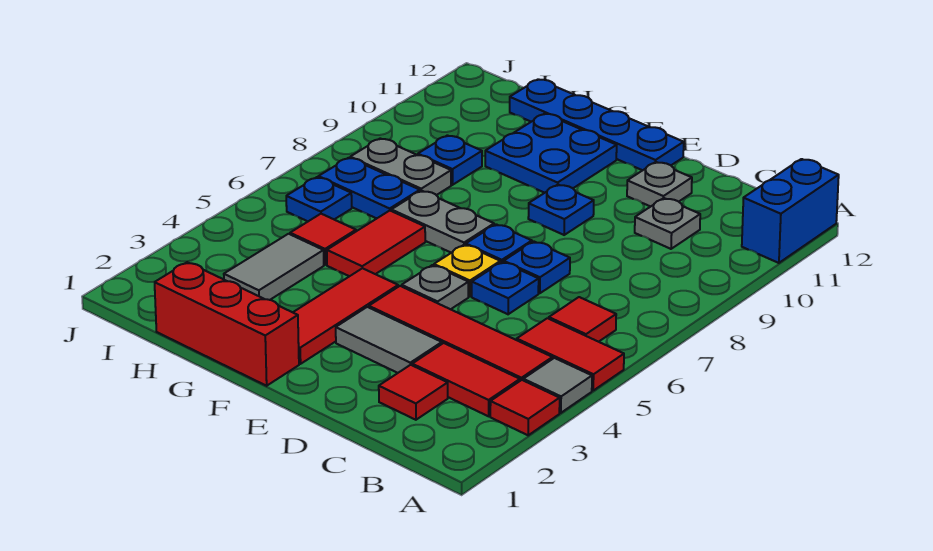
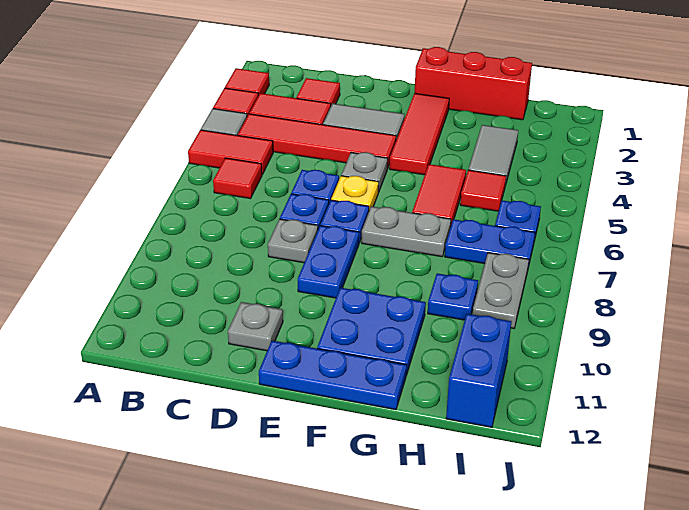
none -> red 1x1 tile [225,68,269,95]
blue 1x2 brick [742,159,839,263] -> blue 1x2 brick moved to [446,314,511,427]
grey 1x1 plate [635,198,700,249] -> grey 1x1 plate moved to [268,219,318,263]
blue 1x1 plate [528,185,594,235] -> blue 1x2 plate [298,226,359,298]
blue 1x4 plate [510,79,684,170] -> blue 1x3 plate [259,341,406,410]
grey 1x2 plate [350,139,451,195] -> grey 1x2 plate turned to [472,253,529,329]

